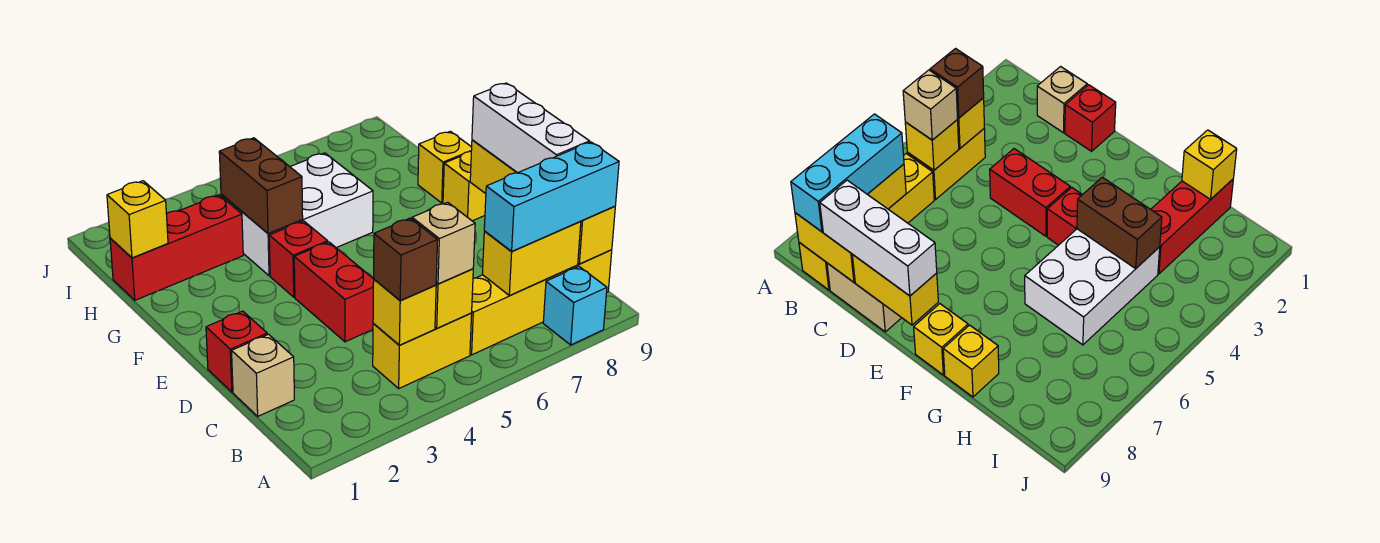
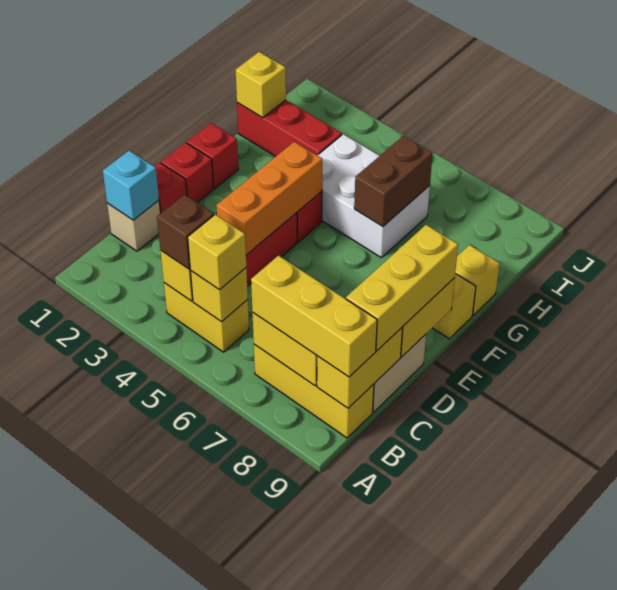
cyan 1x1 brick [543,267,607,345] -> cyan 1x1 brick moved to [103,151,159,220]
tan 1x1 brick [412,202,475,284] -> yellow 1x1 brick [188,214,246,290]
yellow 1x4 brick [470,250,612,355] -> yellow 1x3 brick [254,344,374,438]
cyan 1x3 brick [484,142,619,252] -> yellow 1x3 brick [251,256,377,377]
white 1x3 brick [472,83,590,173] -> yellow 1x3 brick [346,225,458,351]
none -> orange 1x3 brick [216,142,322,255]
none -> red 1x1 brick [161,142,214,203]
none -> red 1x1 brick [187,123,238,189]
brown 1x2 brick [219,138,303,233] -> brown 1x2 brick moved to [354,136,433,227]

